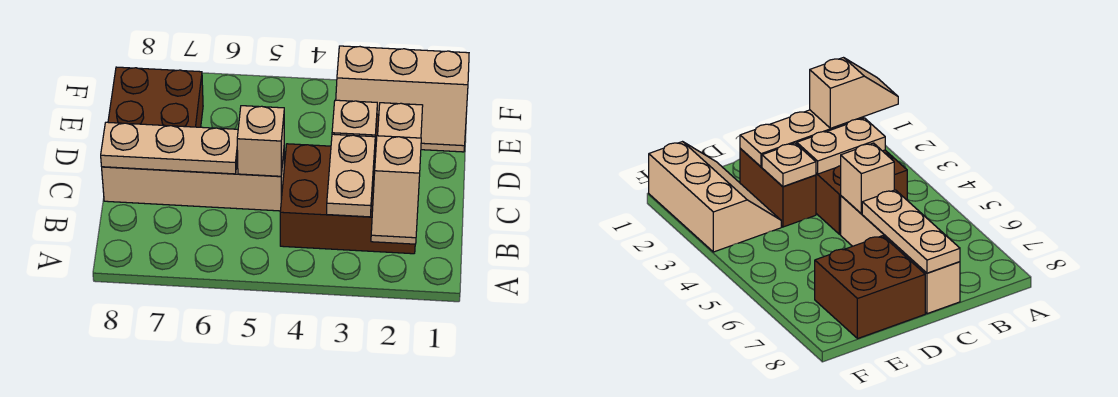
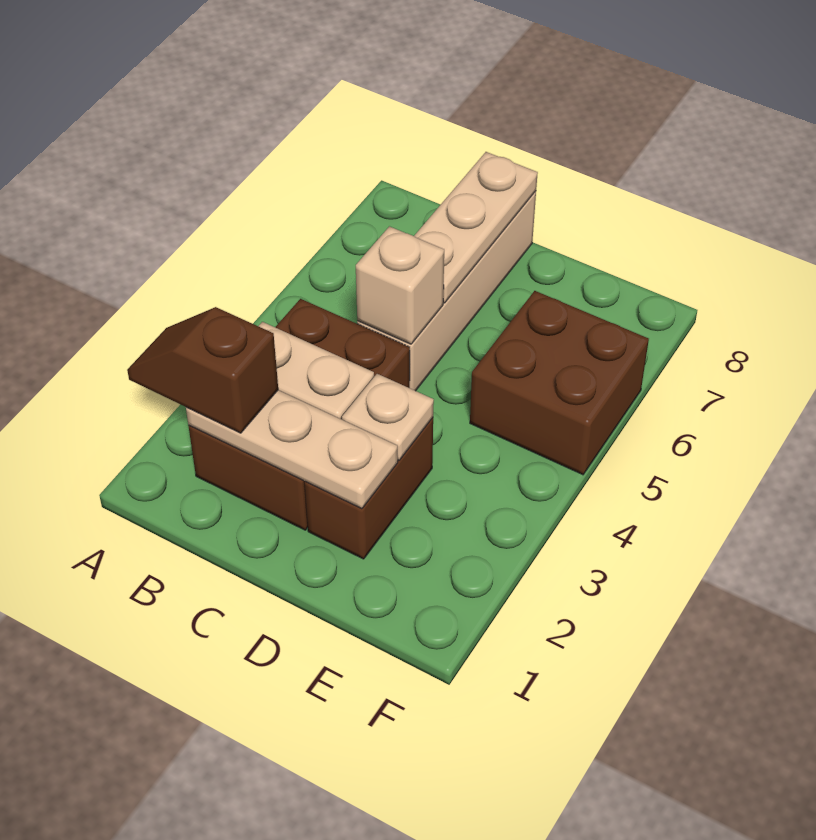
tan 1x2 slope [371,136,421,244] -> brown 1x2 slope [127,307,278,433]
brown 2x2 brick [108,67,203,127] -> brown 2x2 brick moved to [470,291,649,475]
tan 2x3 slope [336,46,469,152] -> none

